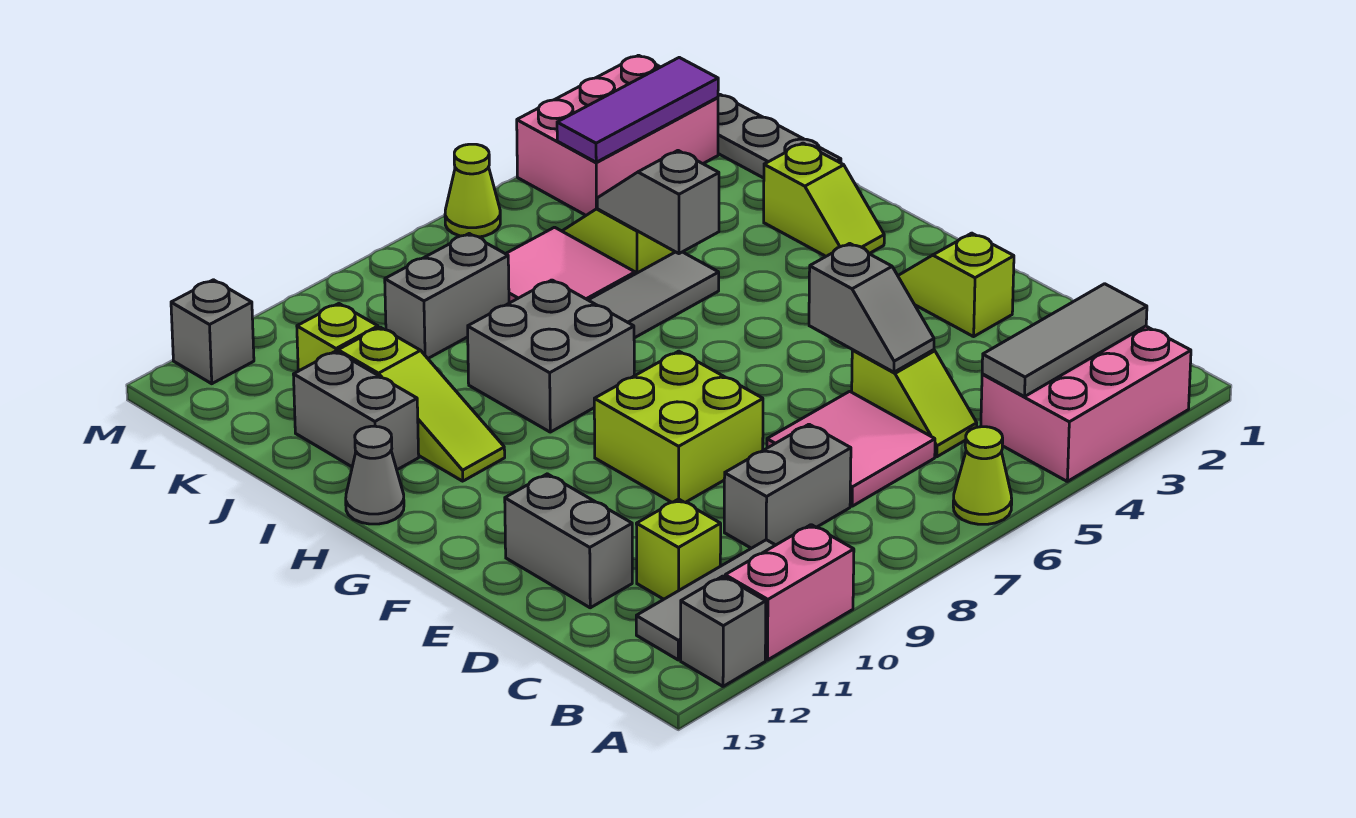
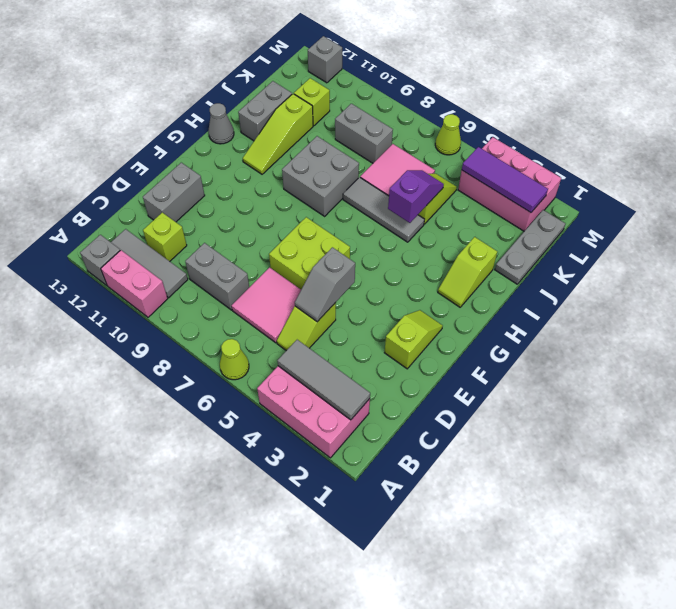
lime 2x2 brick [594,351,763,502] -> lime 2x2 brick moved to [269,217,350,289]
grey 1x2 slope [597,151,719,254] -> purple 1x2 slope [388,170,444,223]

